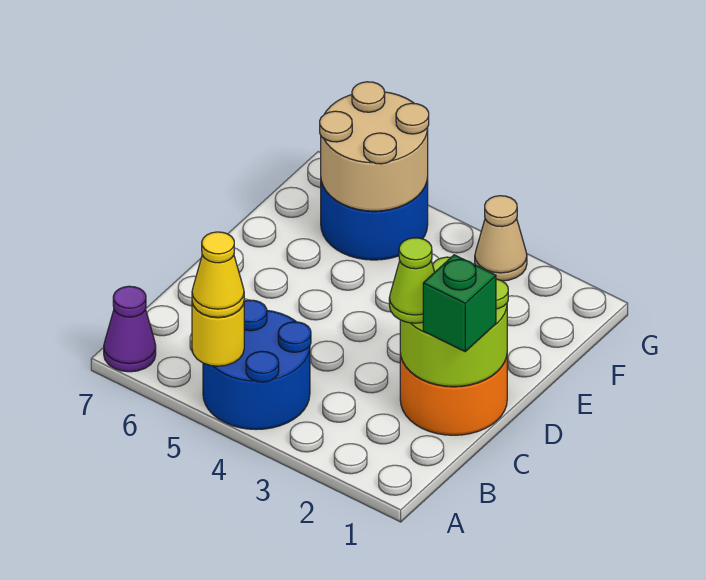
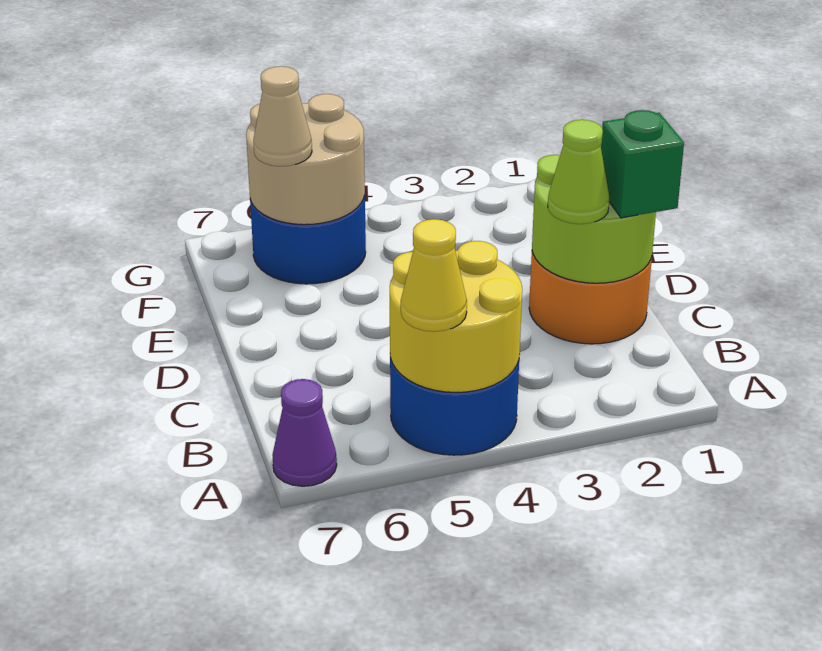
yellow 1x1 round brick [192,302,244,366] -> yellow 2x2 round brick [390,241,522,392]
tan 1x1 cone [475,196,527,281] -> tan 1x1 cone moved to [253,66,312,166]

